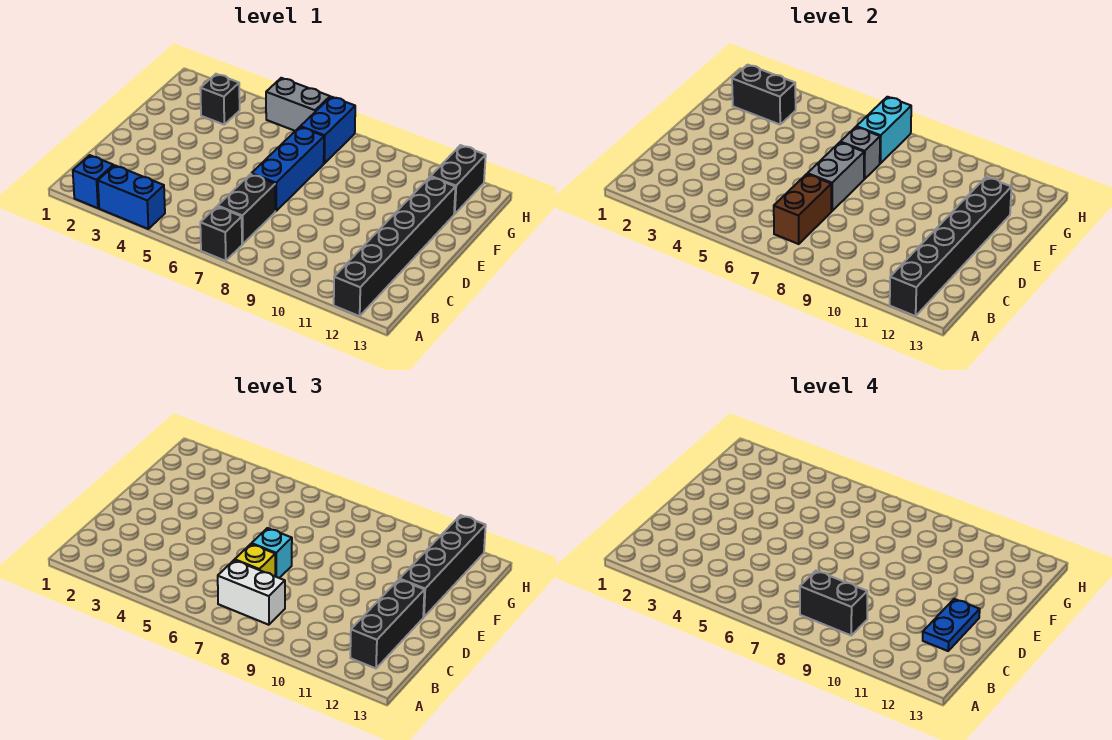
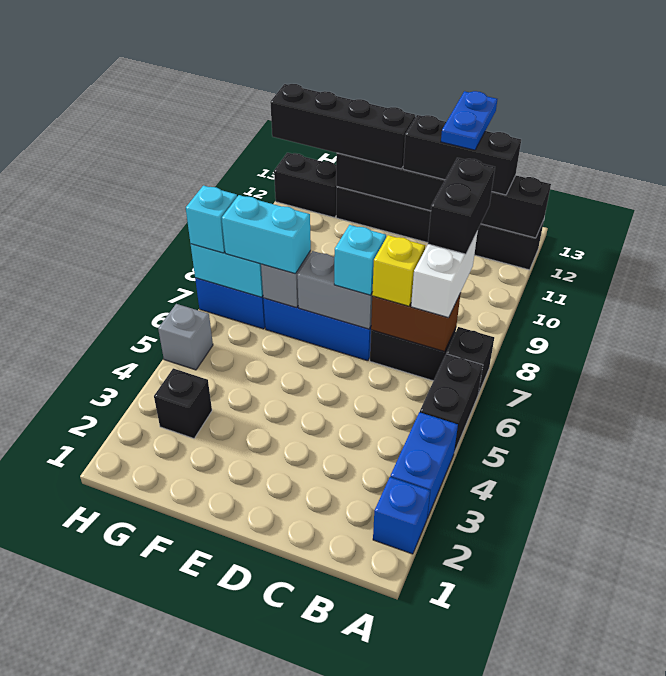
blue 1x2 plate [923,599,980,651] -> blue 1x2 plate turned to [441,91,497,150]
none -> cyan 1x2 brick [222,195,311,274]
black 1x2 brick [732,65,796,124] -> black 1x2 brick moved to [420,354,483,453]
grey 1x2 brick [266,78,330,131] -> grey 1x1 brick [158,304,213,370]
none -> cyan 1x1 brick [186,186,237,253]

